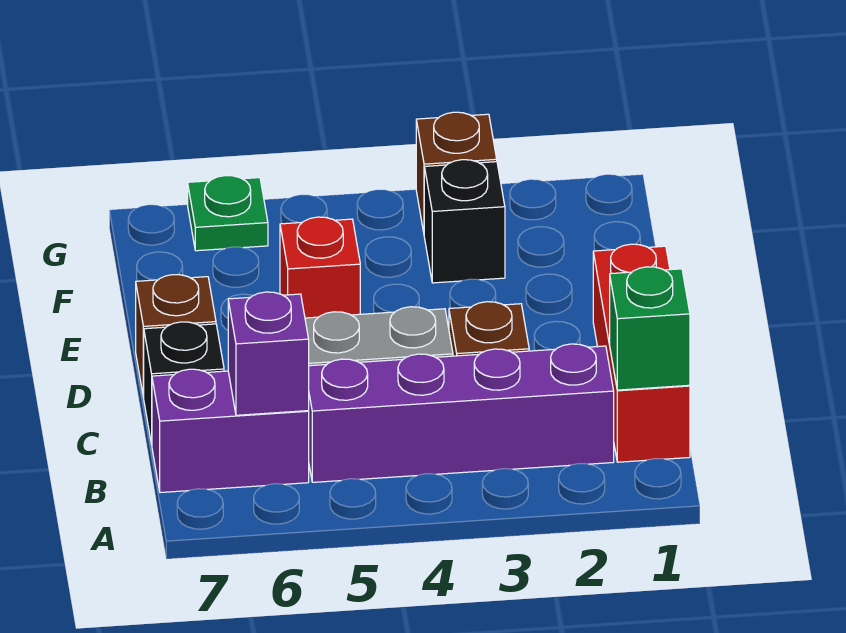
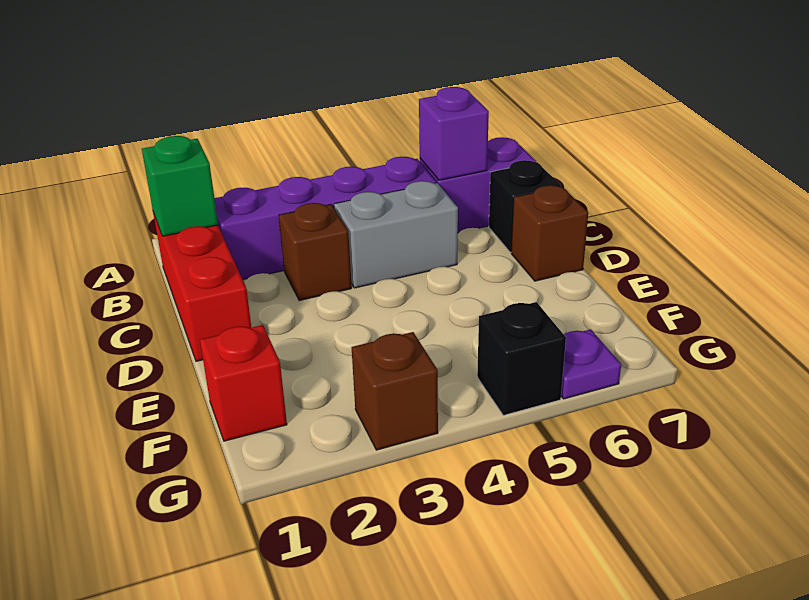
red 1x1 brick [280,217,360,318] -> red 1x1 brick moved to [200,325,287,441]
black 1x1 brick [424,160,505,283] -> black 1x1 brick moved to [477,302,566,415]
green 1x1 plate [188,176,268,251] -> purple 1x1 plate [561,329,621,399]

